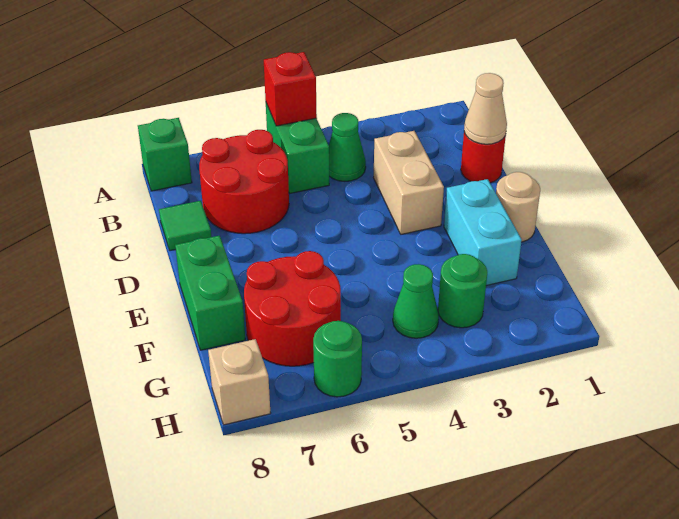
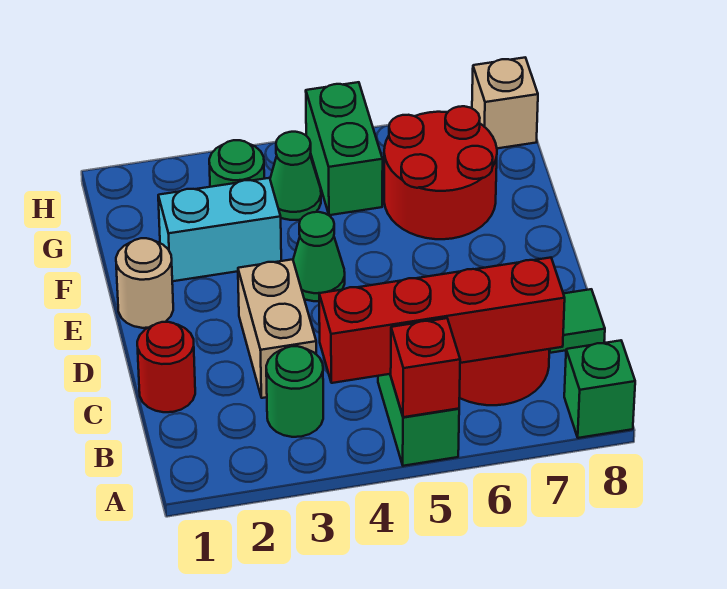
green 1x1 cone [329,113,366,181] -> green 1x1 cone moved to [293,212,345,301]
none -> red 1x4 brick [319,258,565,383]
tan 1x1 cone [464,73,507,144] -> none
cyan 1x2 brick [444,179,522,286] -> cyan 1x2 brick turned to [158,178,281,281]
green 1x2 brick [175,236,245,350] -> green 1x2 brick moved to [306,82,383,215]
green 1x1 round brick [313,321,362,397] -> green 1x1 round brick moved to [266,346,323,437]

